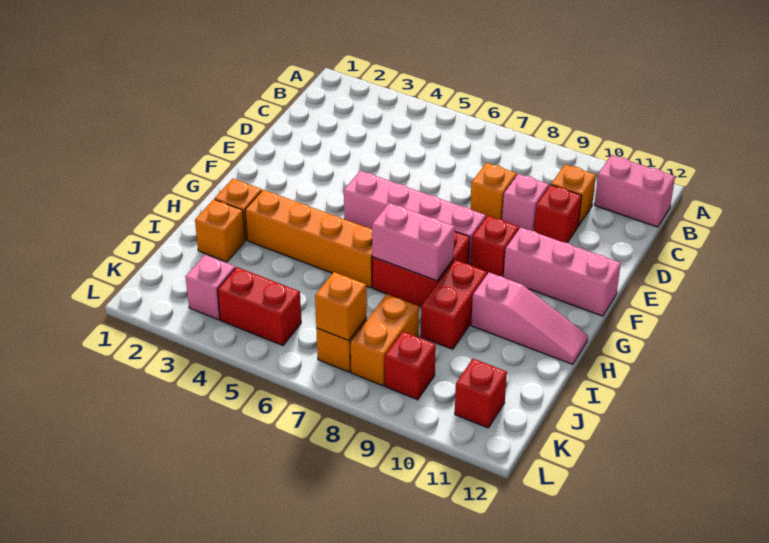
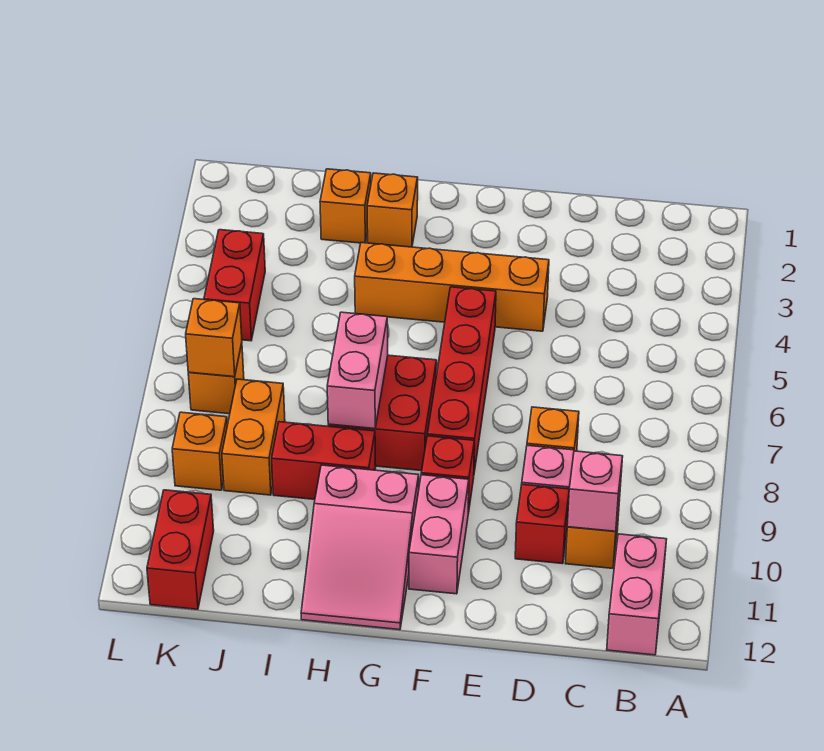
pink 1x4 brick [344,171,486,265] -> red 1x4 brick [427,287,496,472]
pink 1x3 brick [504,227,621,316] -> pink 1x2 brick [409,475,469,594]
orange 1x4 brick [245,190,372,288] -> orange 1x4 brick turned to [355,243,549,331]
pink 1x3 slope [471,272,588,364] -> pink 2x3 slope [301,465,419,630]
orange 1x2 brick [350,294,419,386] -> orange 1x2 brick turned to [222,379,285,495]
pink 1x1 brick [186,255,235,320] -> pink 1x1 brick moved to [567,451,623,532]
red 1x1 brick [385,332,436,400] -> orange 1x1 brick [172,412,227,490]
red 1x1 brick [455,359,507,428] -> red 1x2 brick [147,490,214,609]

